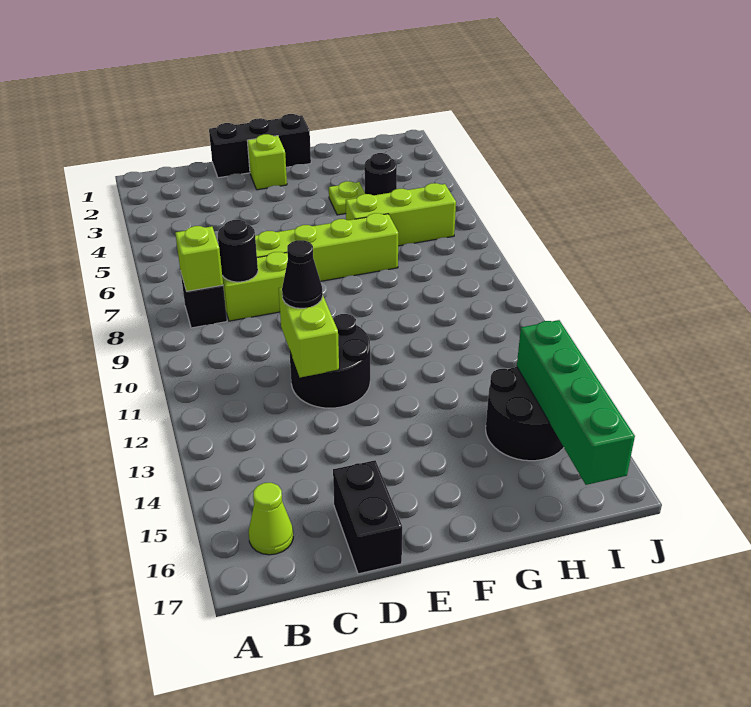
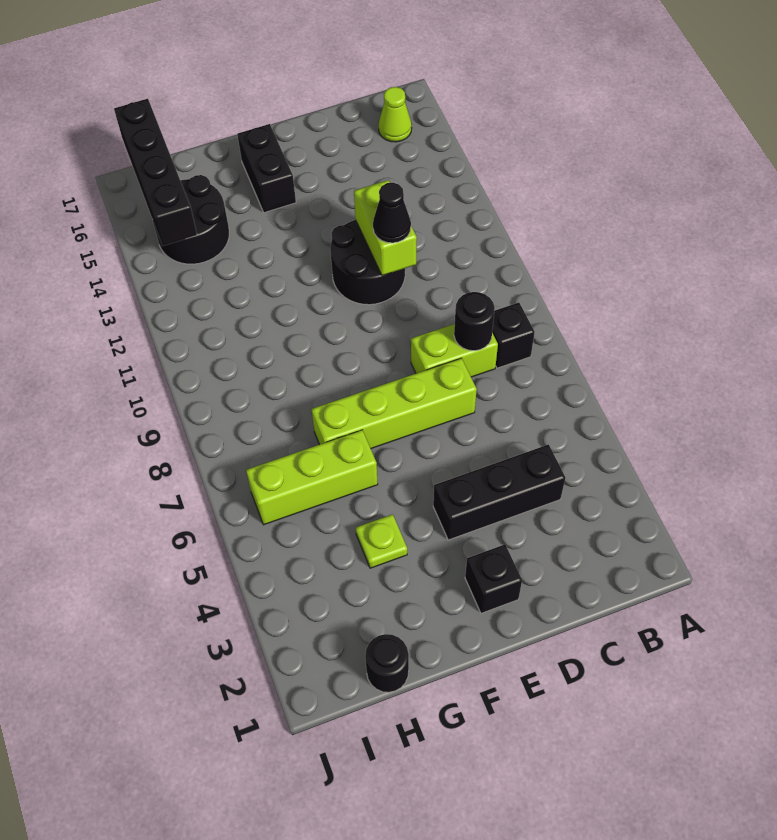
lime 1x1 brick [175,226,223,291] -> none
black 1x3 brick [209,114,311,178] -> black 1x3 brick moved to [433,444,565,540]
black 1x2 brick [333,460,402,574] -> black 1x2 brick moved to [237,124,296,213]
lime 1x1 brick [247,134,287,190] -> black 1x1 brick [465,544,522,613]
black 1x1 round brick [364,153,397,195] -> black 1x1 round brick moved to [365,634,409,692]
green 1x4 brick [517,320,635,485] -> black 1x4 brick [114,99,197,246]

